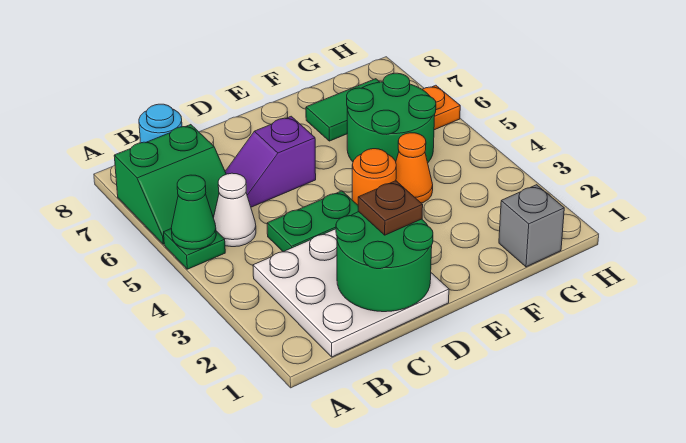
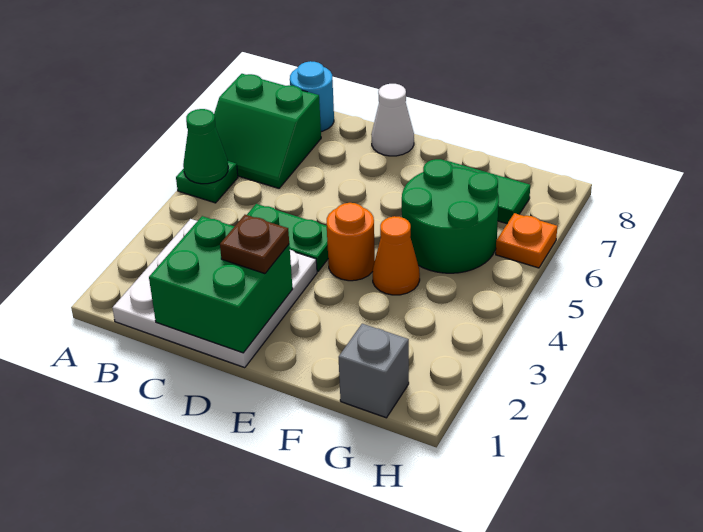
white 1x1 cone [214,173,256,247] -> white 1x1 cone moved to [371,84,414,156]
green 2x2 round brick [336,212,433,312] -> green 2x2 brick [149,216,293,353]
purple 1x2 slope [225,116,316,207] -> none

